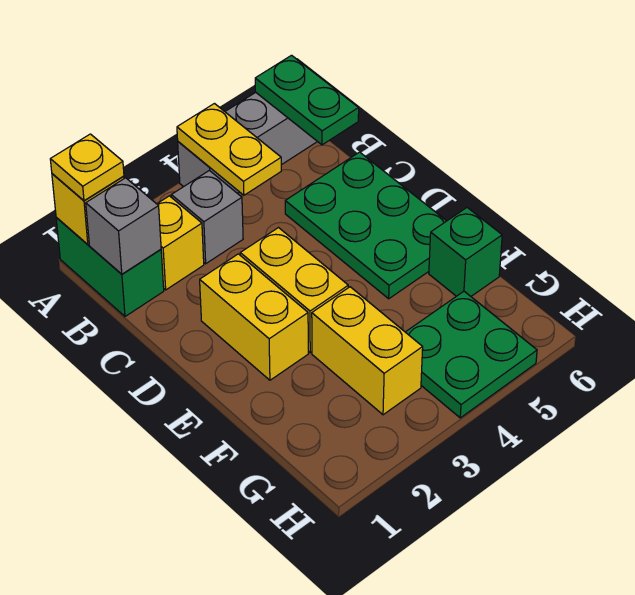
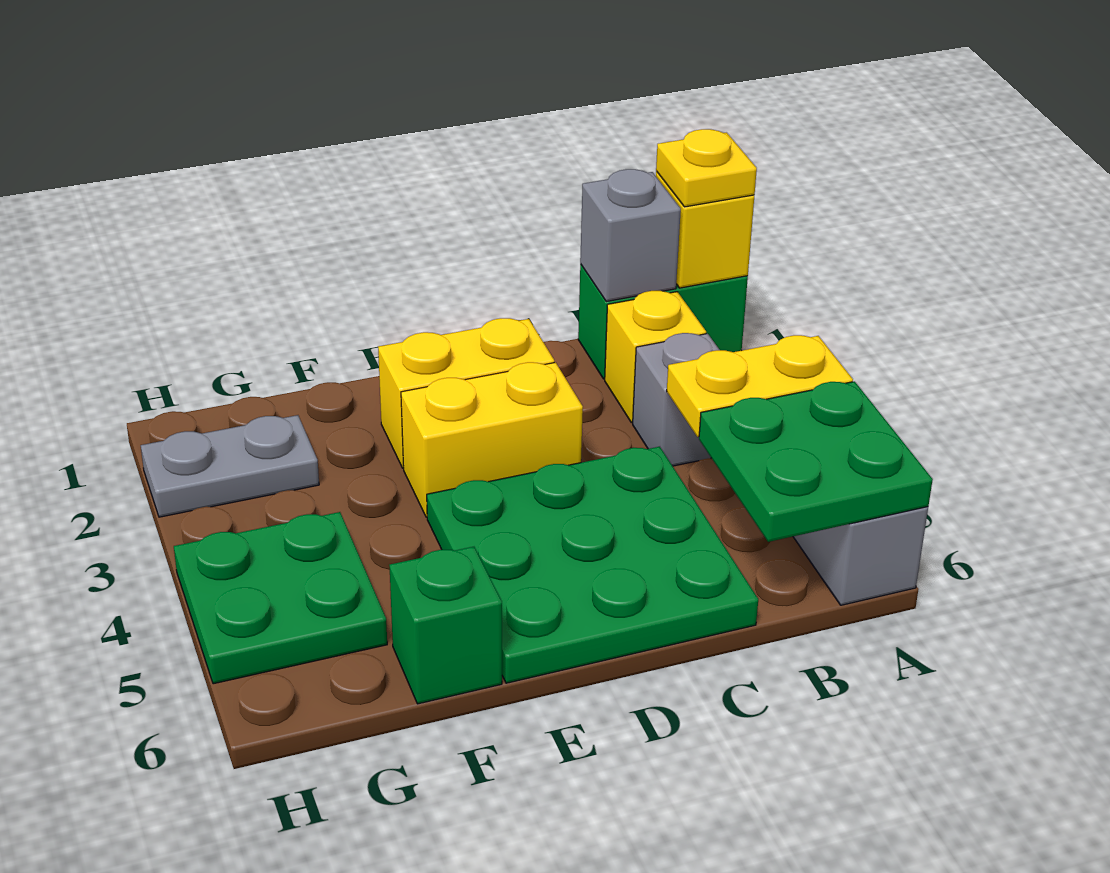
green 1x2 plate [255,55,359,145] -> green 2x2 plate [699,381,933,542]
green 2x3 plate [285,152,446,299] -> green 3x3 plate [427,447,758,683]
yellow 1x2 brick [312,287,423,415] -> none
none -> grey 1x2 plate [141,415,319,517]

